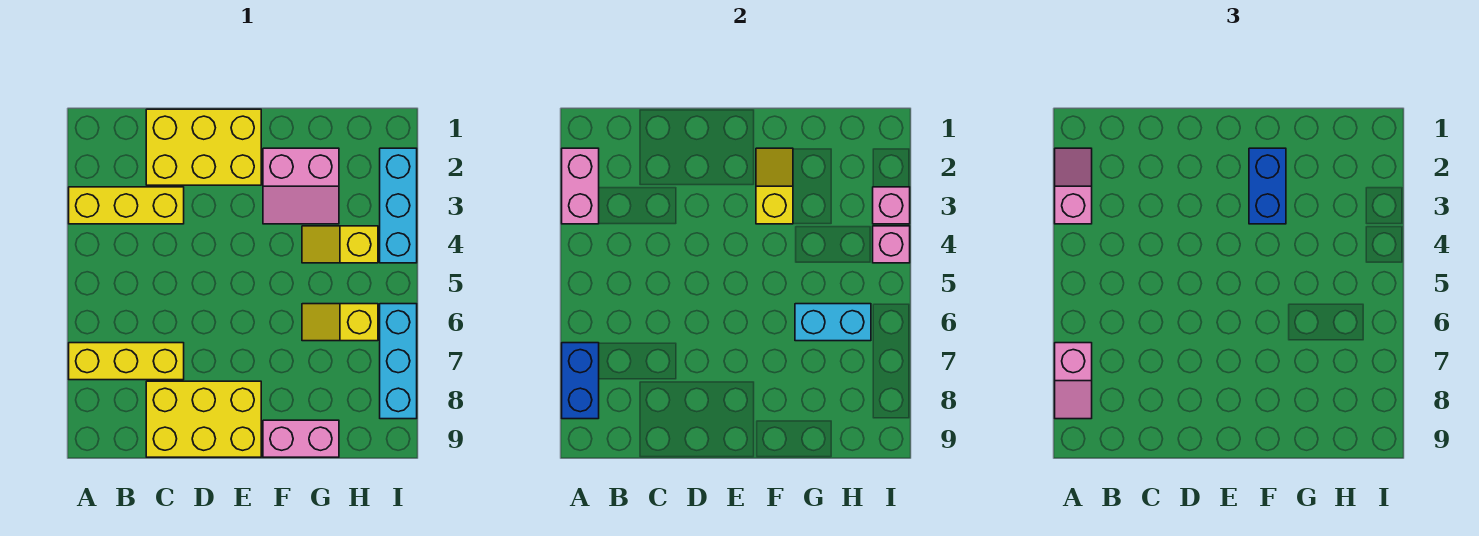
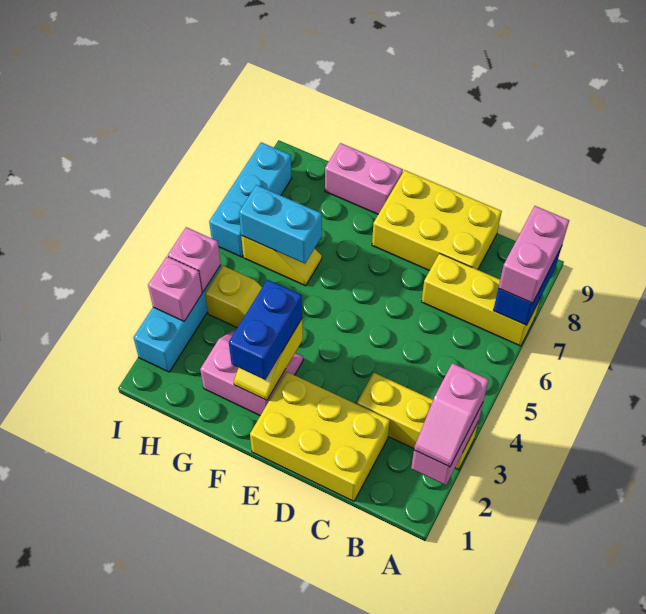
pink 1x2 slope [1055,343,1092,419] -> pink 1x2 brick [498,206,569,303]

